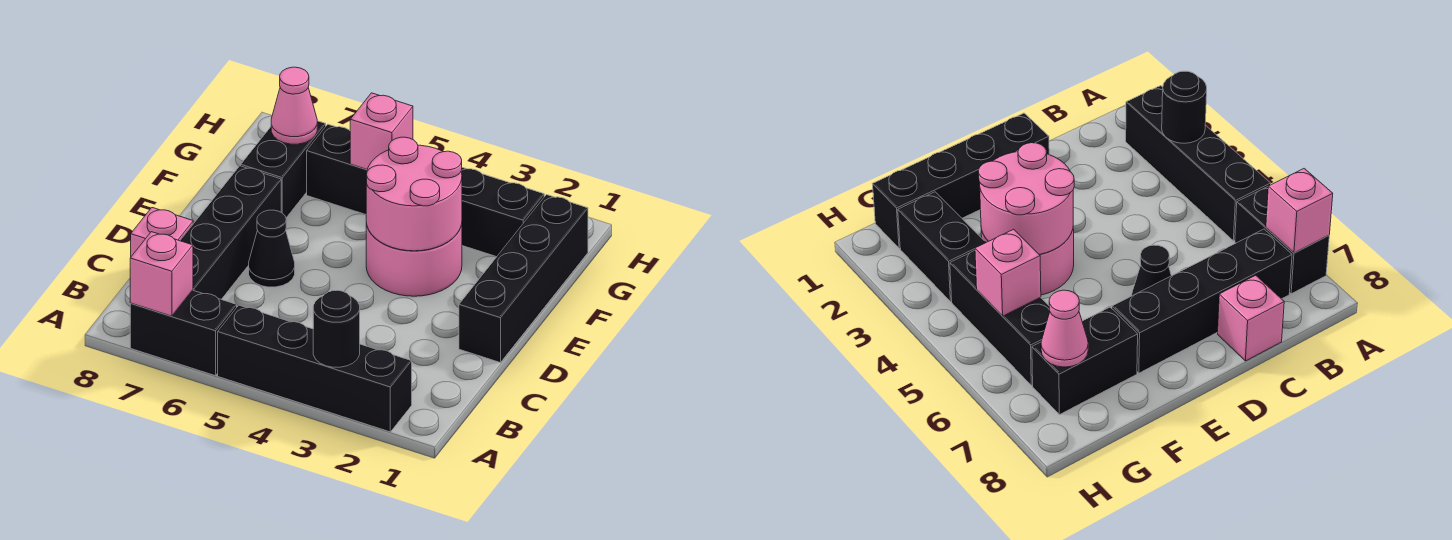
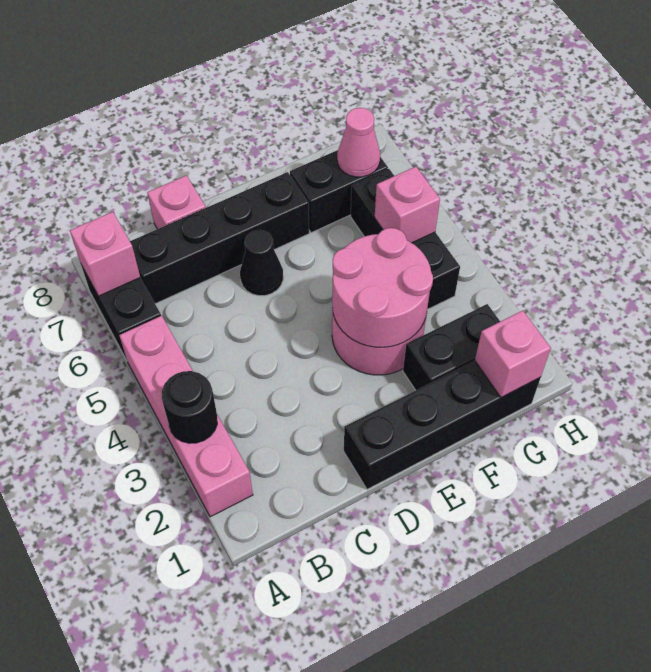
black 1x4 brick [218,305,412,432] -> pink 1x4 brick [119,316,253,517]
none -> pink 1x1 brick [475,311,551,397]
black 1x2 brick [461,168,544,257] -> black 1x2 brick turned to [403,304,500,390]

